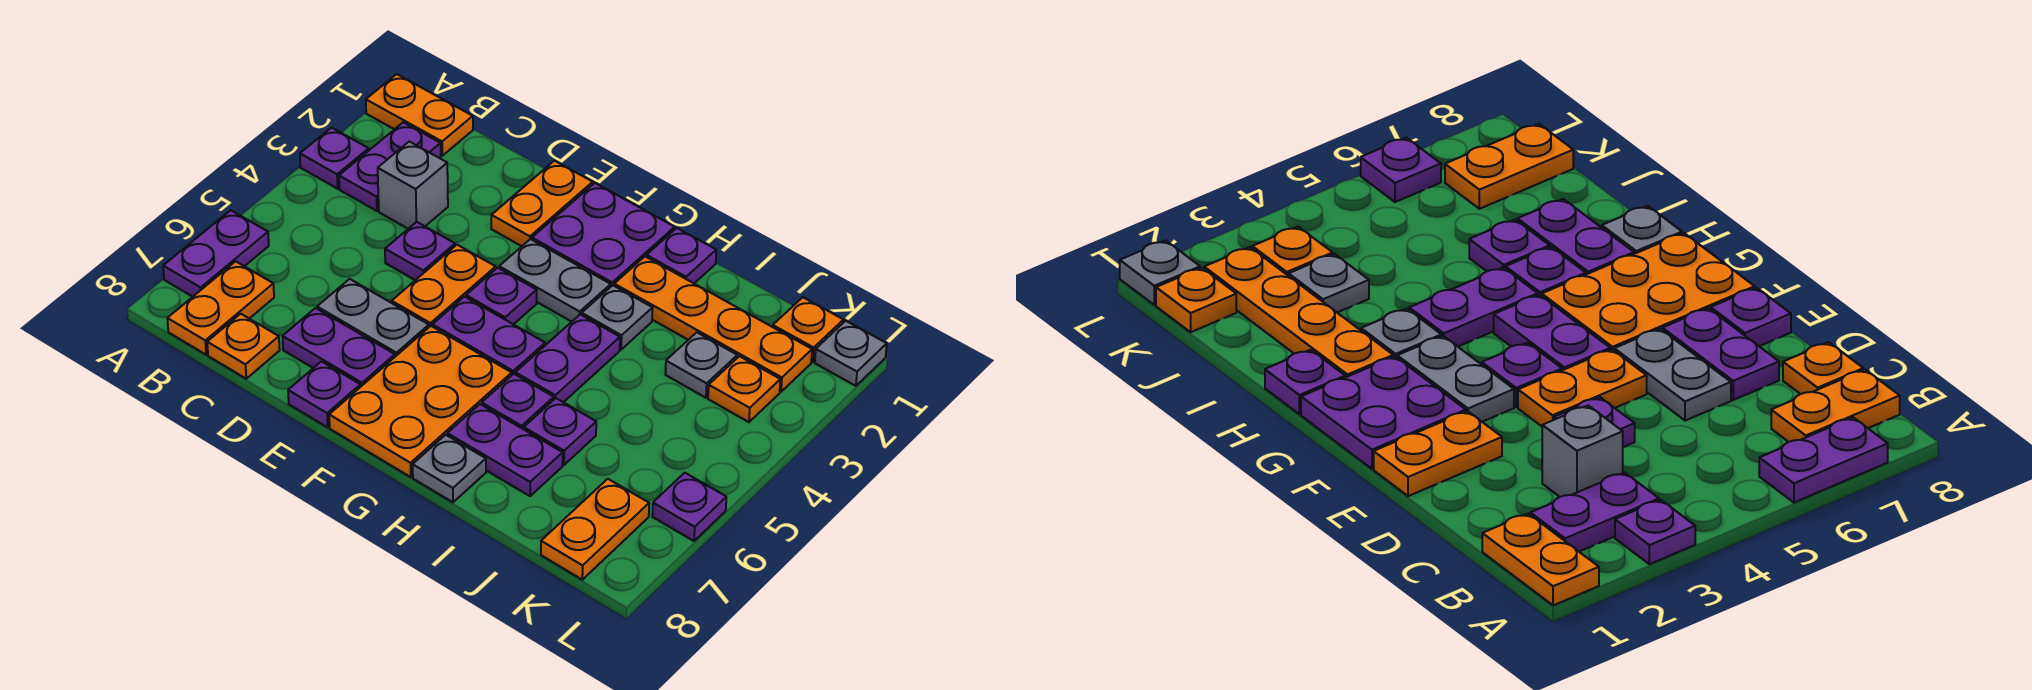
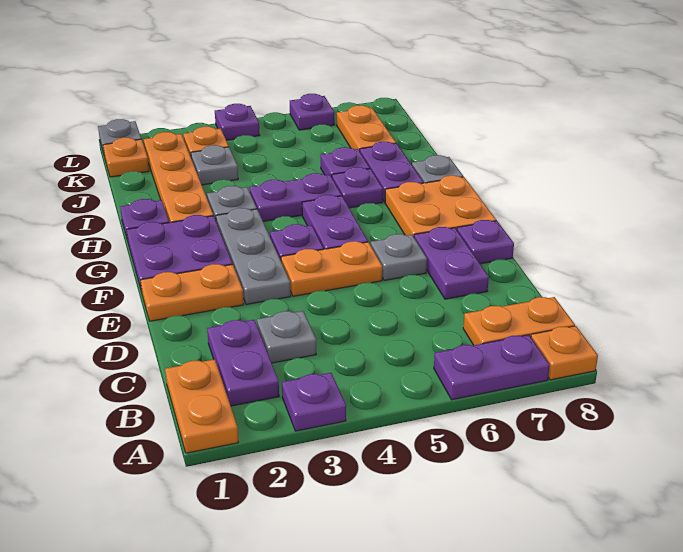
purple 1x2 plate [339,122,441,211] -> purple 1x2 plate turned to [207,320,279,406]
grey 1x1 brick [378,141,448,229] -> grey 1x1 plate [257,311,316,363]
orange 1x1 plate [207,314,280,379] -> orange 1x1 plate moved to [531,326,598,380]
purple 1x1 plate [385,222,455,280] -> purple 1x1 plate moved to [215,104,260,140]
grey 1x2 plate [317,279,429,357] -> grey 1x1 plate [371,234,427,281]
grey 1x2 plate [499,239,611,322] -> grey 1x3 plate [216,208,291,305]
orange 2x3 plate [329,326,512,477] -> orange 2x2 plate [385,176,496,237]
orange 1x2 plate [541,479,649,580] -> orange 1x2 plate turned to [337,105,396,151]

